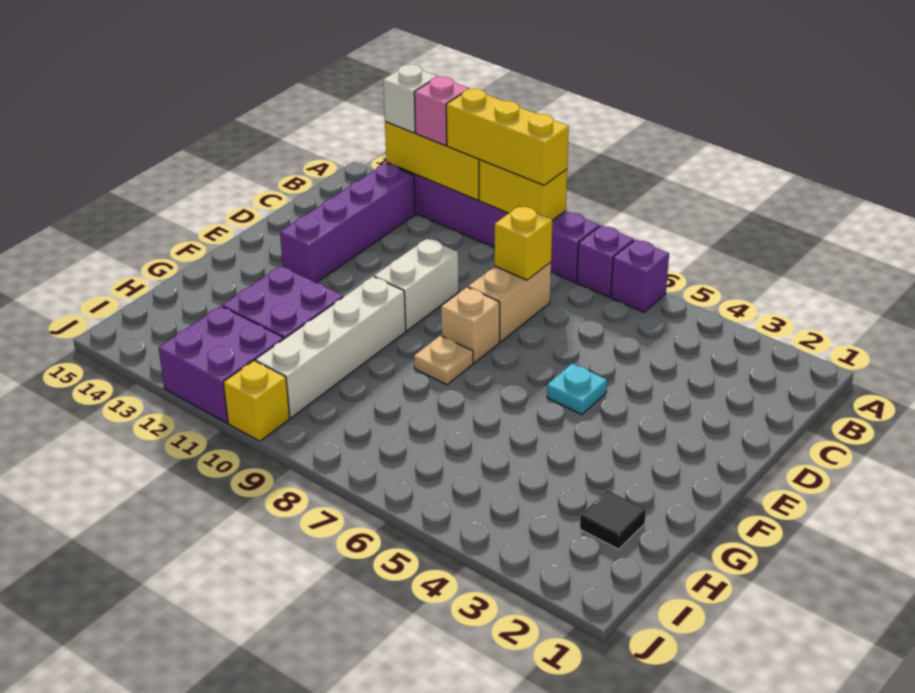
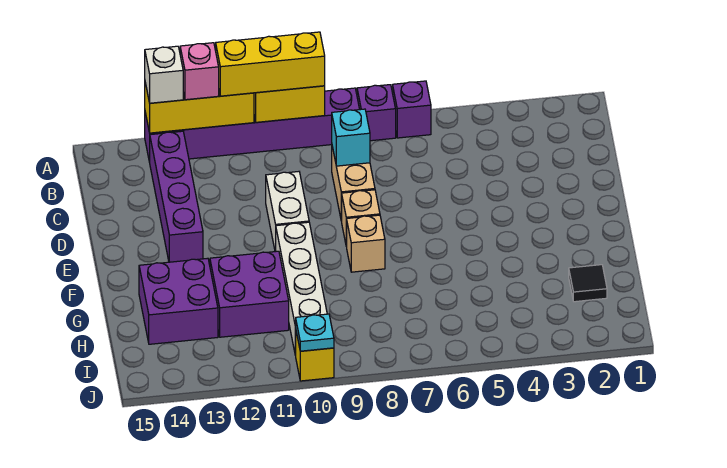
yellow 1x1 brick [494,206,552,280] -> cyan 1x1 brick [332,109,370,166]
cyan 1x1 plate [547,364,607,415] -> cyan 1x1 plate moved to [296,314,334,351]
tan 1x1 plate [414,336,473,385] -> tan 1x1 brick [346,215,385,272]
purple 2x2 brick [159,306,284,423] -> purple 2x2 brick moved to [139,258,218,344]

